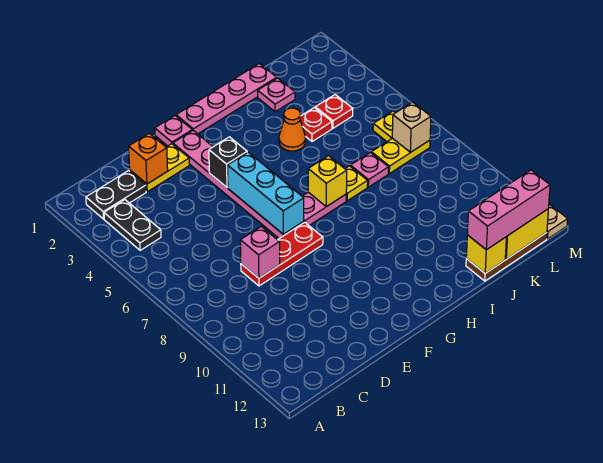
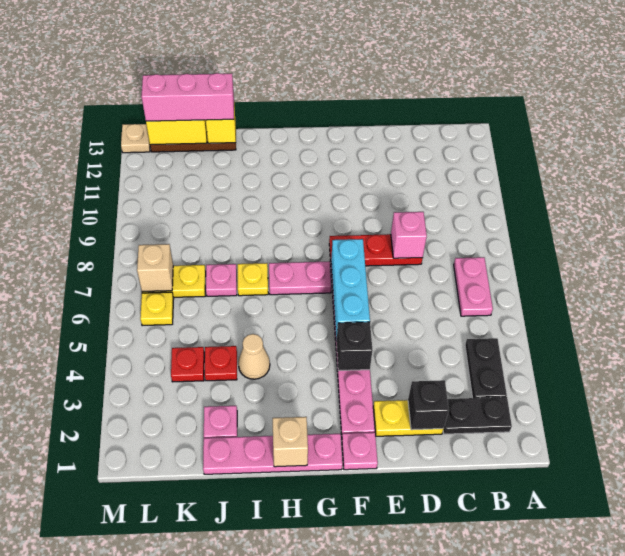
none -> pink 1x2 plate [454,257,493,316]
orange 1x1 brick [129,133,168,184] -> black 1x1 brick [408,380,449,430]
none -> tan 1x1 brick [272,417,308,467]
yellow 1x1 brick [308,156,347,207] -> none
orange 1x1 cone [279,108,306,151] -> tan 1x1 cone [238,334,270,379]

